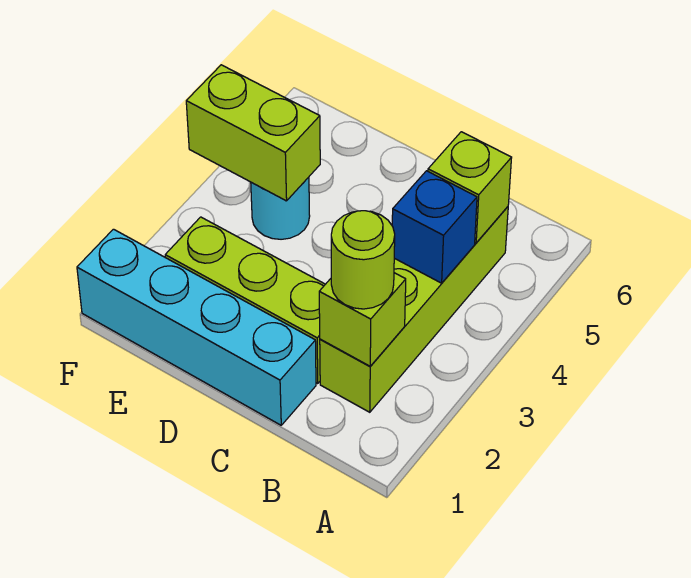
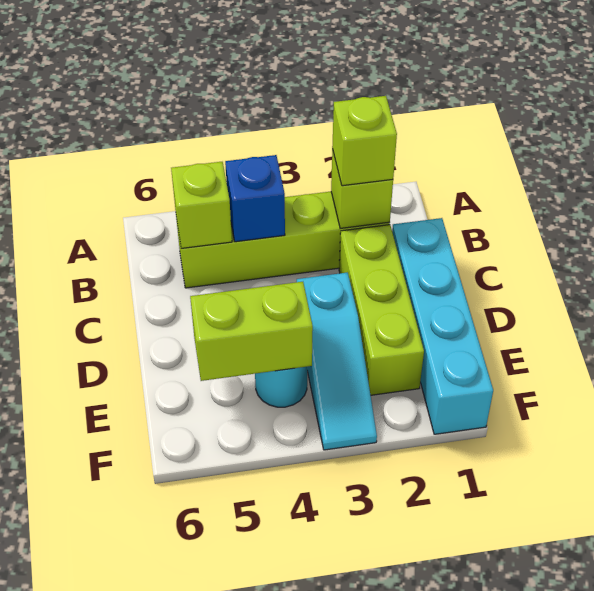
lime 1x1 round brick [331,211,395,309] -> lime 1x1 brick [332,96,397,186]
none -> cyan 1x3 slope [297,272,377,450]
lime 1x2 brick [186,65,320,201] -> lime 1x2 brick turned to [190,282,313,381]

